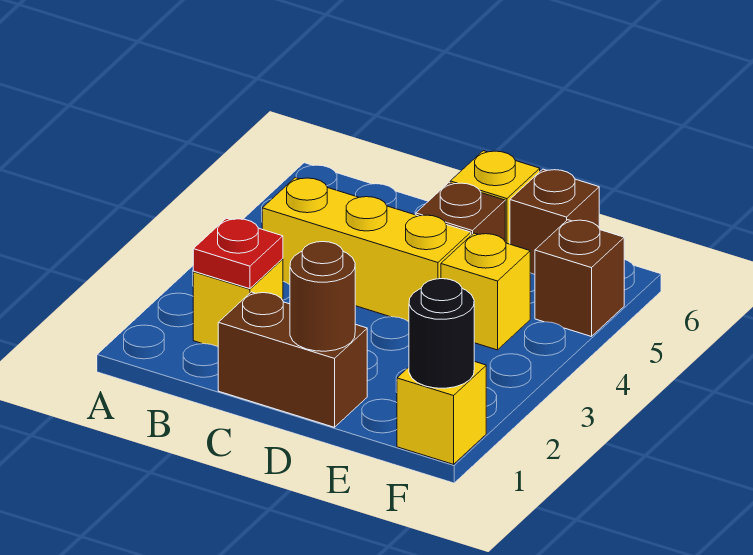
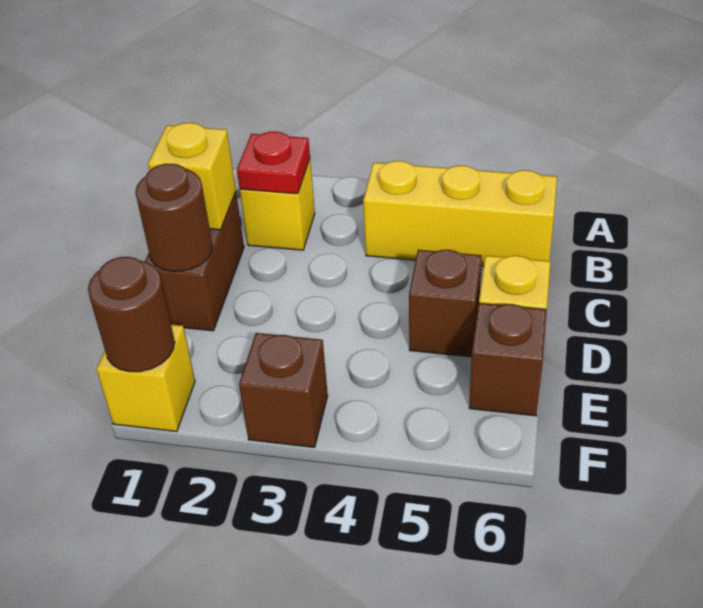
yellow 1x3 brick [262,178,471,322] -> yellow 1x3 brick turned to [363,161,557,266]
yellow 1x1 brick [441,233,530,350] -> yellow 1x1 brick moved to [148,123,236,230]
black 1x1 round brick [409,279,474,388] -> brown 1x1 round brick [88,257,175,372]
brown 1x1 brick [535,220,624,337] -> brown 1x1 brick moved to [239,333,328,447]

